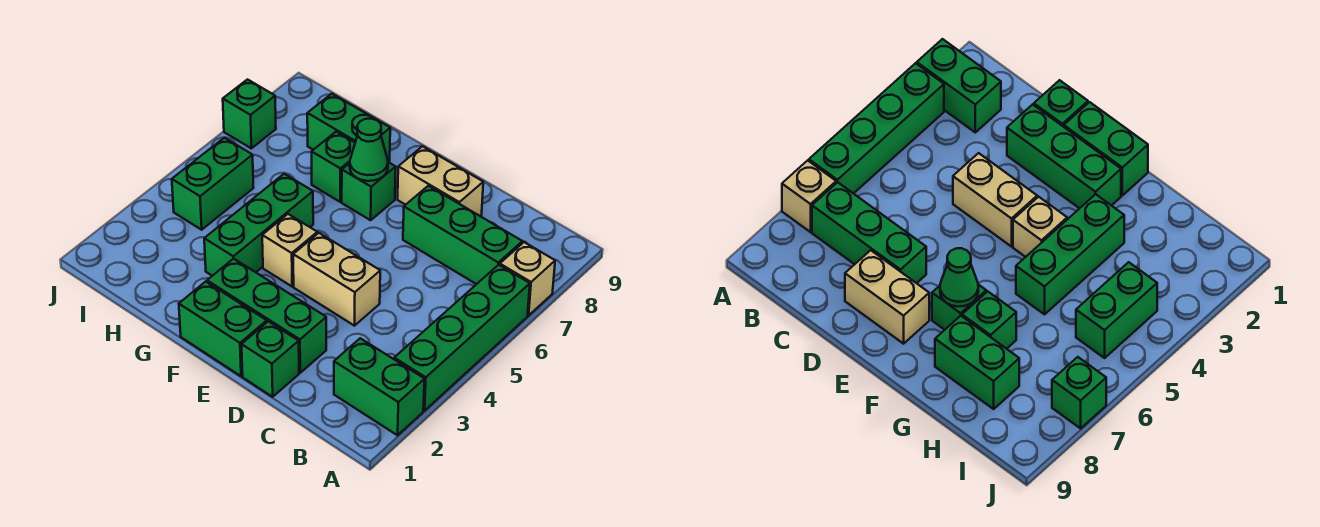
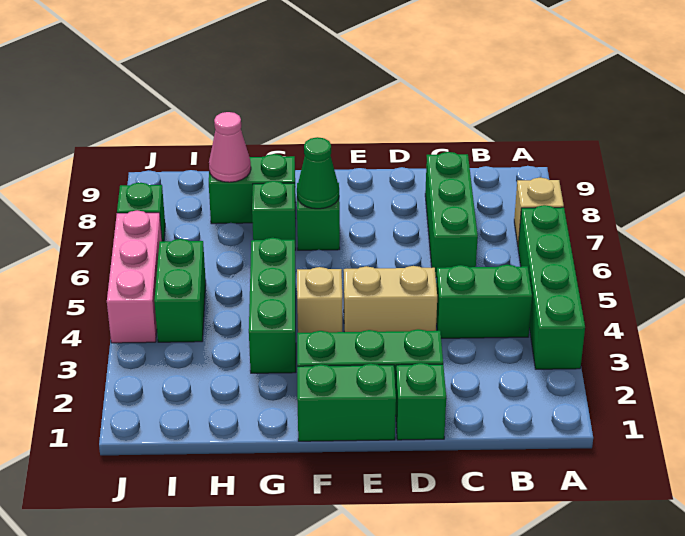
green 1x2 brick [334,338,425,435] -> green 1x2 brick moved to [436,265,532,338]
green 1x3 brick [403,186,522,284] -> green 1x3 brick turned to [425,152,478,277]
tan 1x2 brick [398,146,483,216] -> none
none -> pink 1x1 cone [209,112,251,182]
none -> pink 1x3 brick [107,210,162,343]

